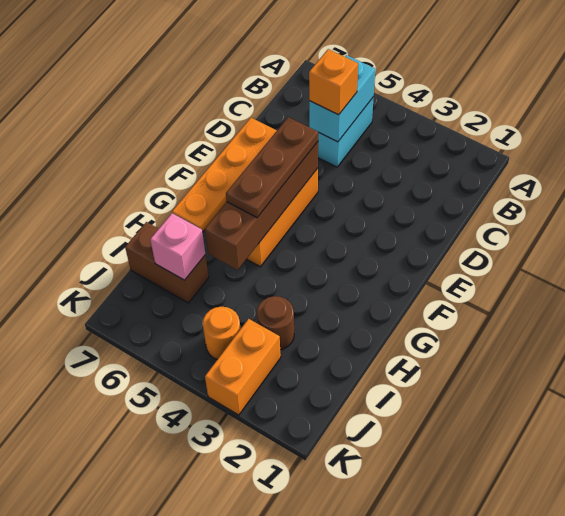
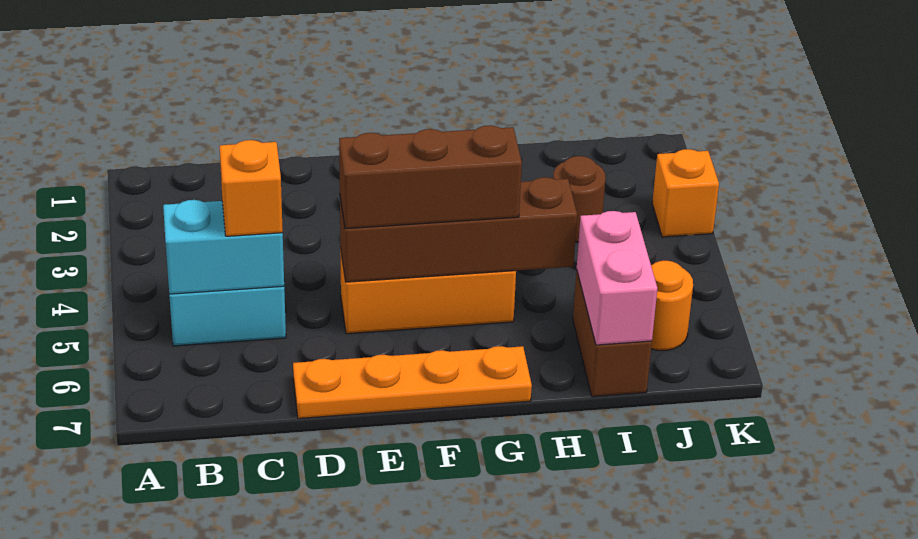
brown 1x3 plate [226,117,319,218] -> brown 1x3 brick [339,125,522,229]
pink 1x1 brick [150,213,205,280] -> pink 1x2 brick [577,211,657,345]
orange 1x2 brick [205,319,281,415] -> orange 1x1 brick [652,149,719,237]
orange 1x1 round brick [203,307,240,360] -> orange 1x1 round brick moved to [651,261,693,350]

